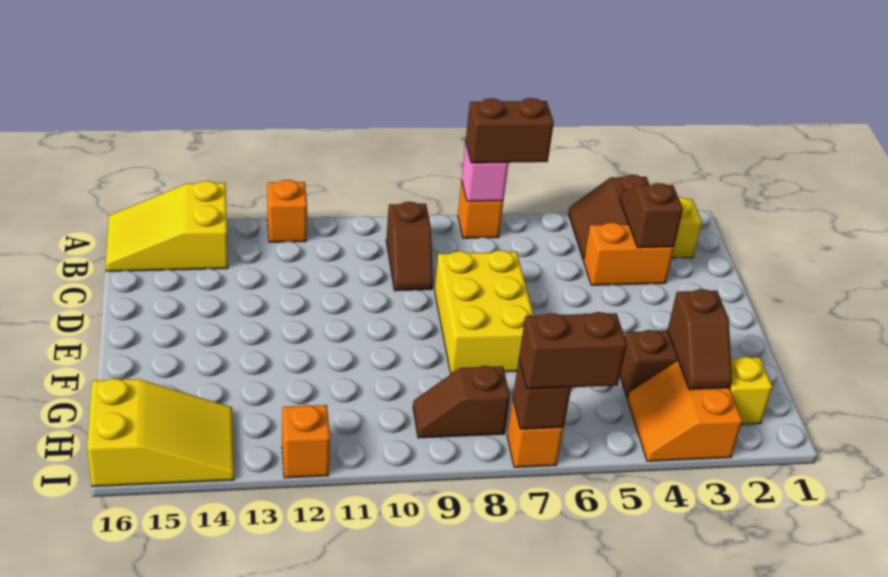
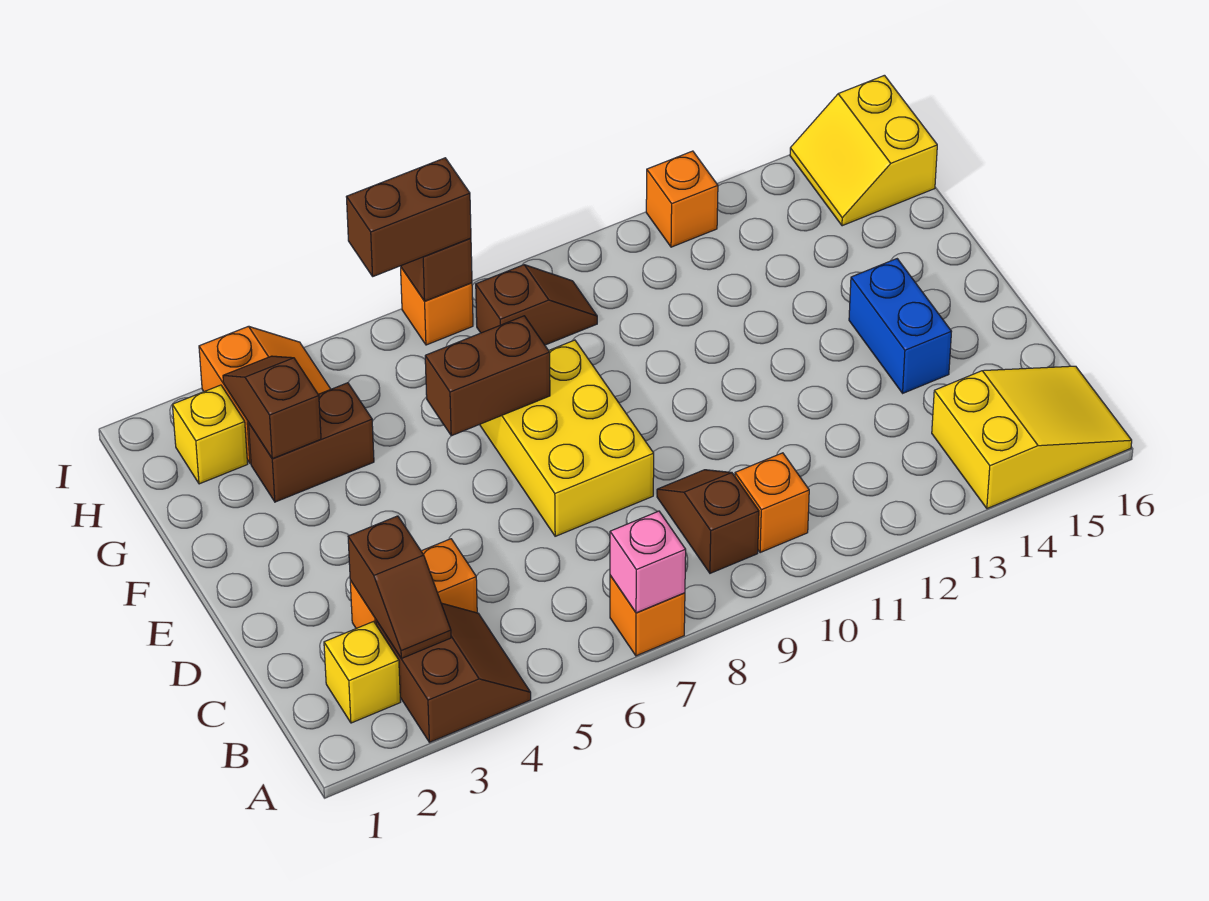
brown 1x2 brick [466,98,554,163] -> brown 1x2 brick moved to [425,316,550,436]
orange 1x1 brick [267,180,307,242] -> orange 1x1 brick moved to [735,453,809,553]
none -> blue 1x2 brick [849,259,952,393]
yellow 2x3 slope [87,378,234,487] -> yellow 2x2 slope [790,75,937,226]

